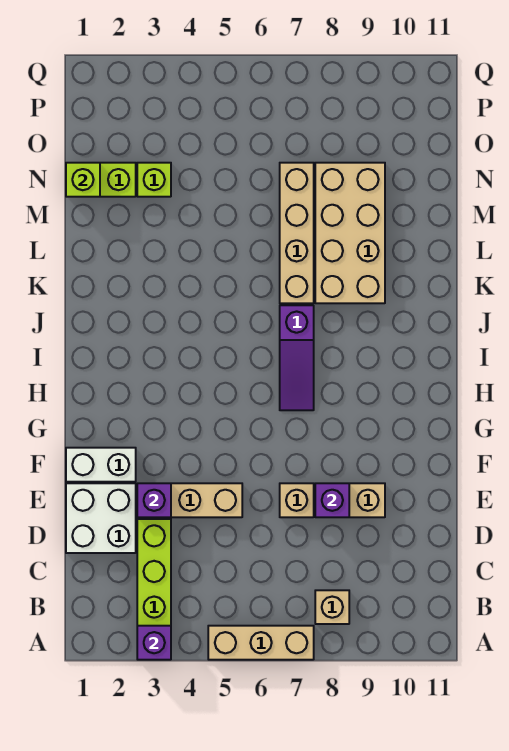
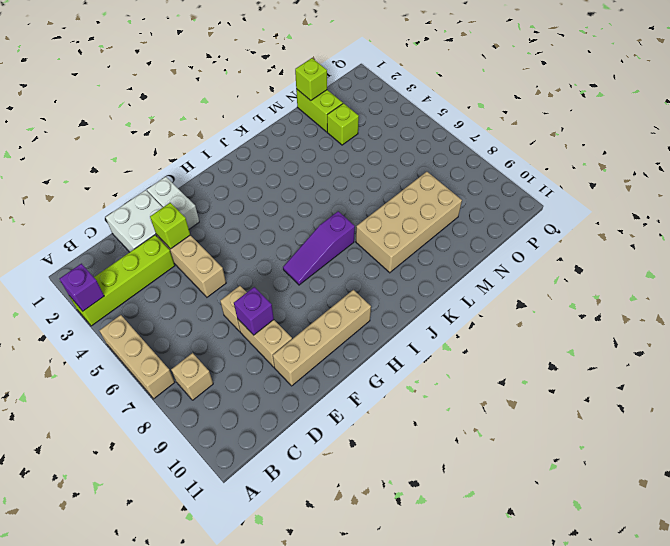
purple 1x1 brick [137,483,171,517] -> lime 1x1 brick [150,203,190,249]
tan 1x4 brick [280,163,314,303] -> tan 1x4 brick moved to [273,290,371,386]

